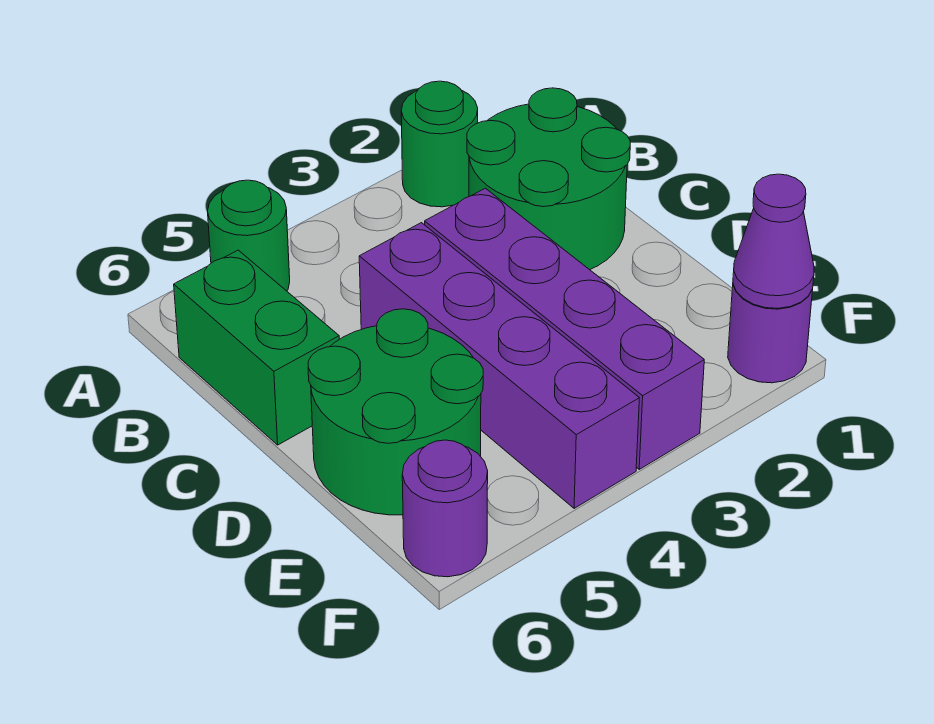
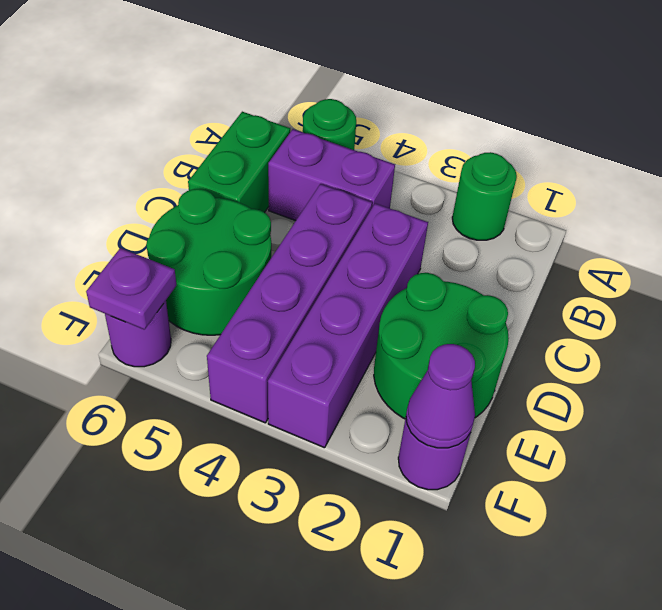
green 2x2 round brick [467,88,630,270] -> green 2x2 round brick moved to [374,273,509,419]
none -> purple 1x2 brick [268,129,395,221]
none -> purple 1x1 plate [86,248,177,329]

